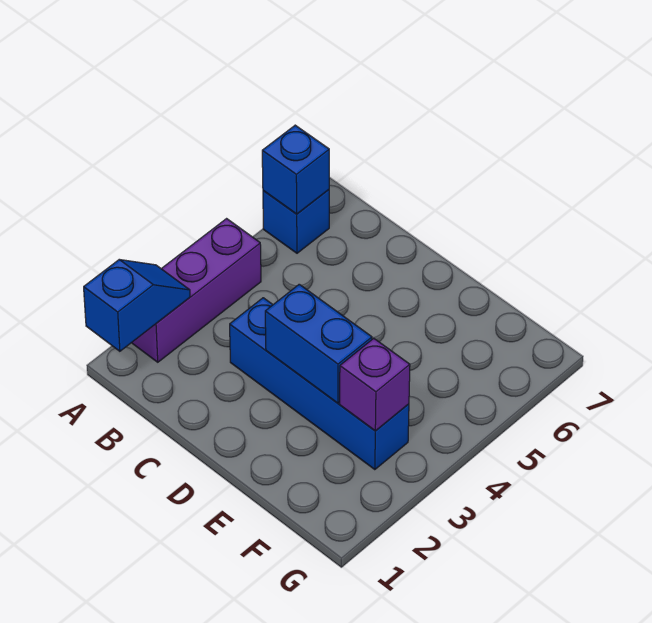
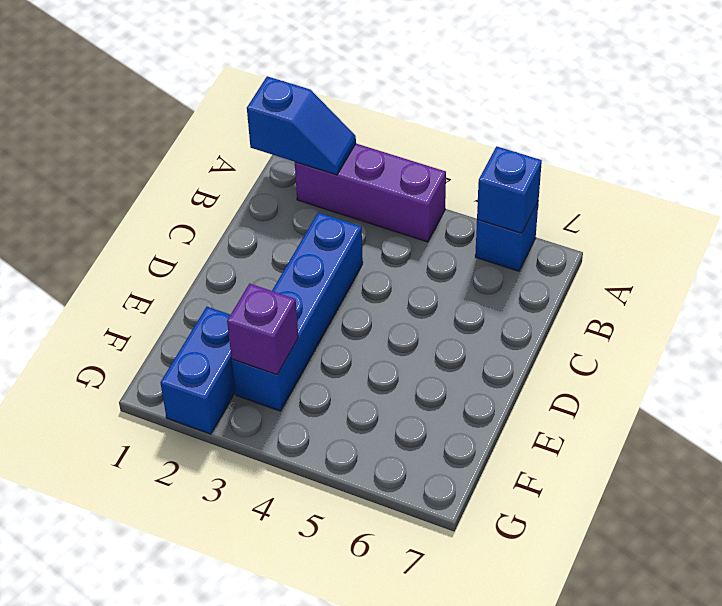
blue 1x2 brick [265,284,372,403] -> blue 1x2 brick moved to [160,307,235,434]

